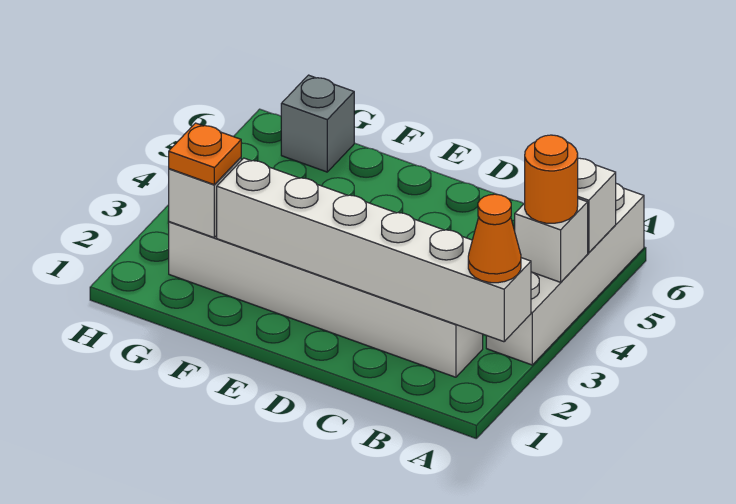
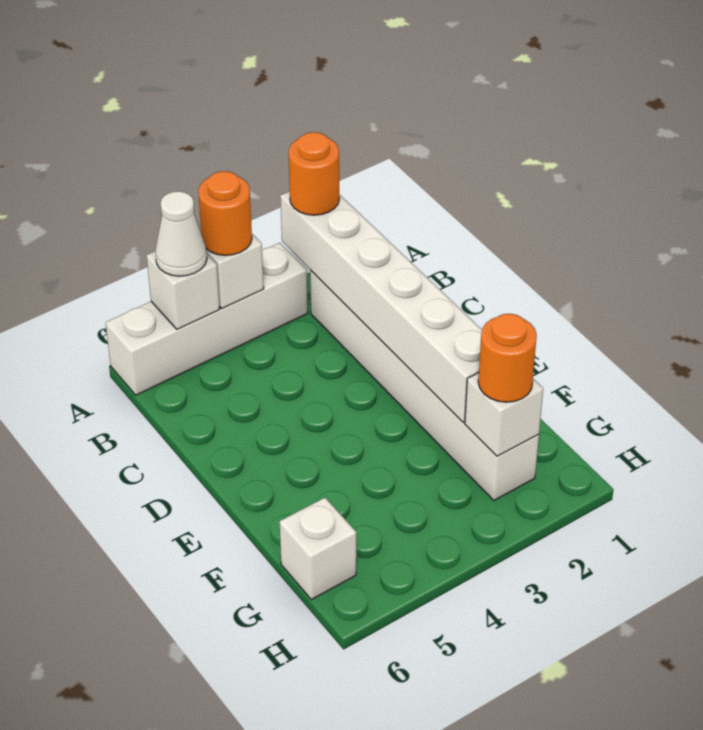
orange 1x1 cone [468,194,521,283] -> orange 1x1 round brick [289,132,339,215]
none -> white 1x1 cone [155,191,207,276]
orange 1x1 plate [169,123,241,185] -> orange 1x1 round brick [478,314,537,402]
grey 1x1 brick [281,75,354,172] -> white 1x1 brick [280,498,356,599]

